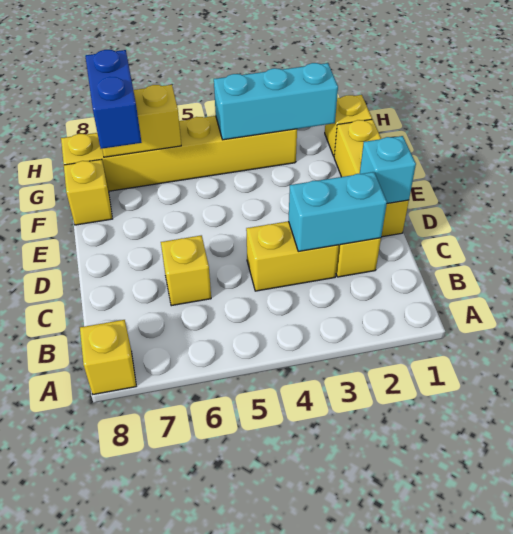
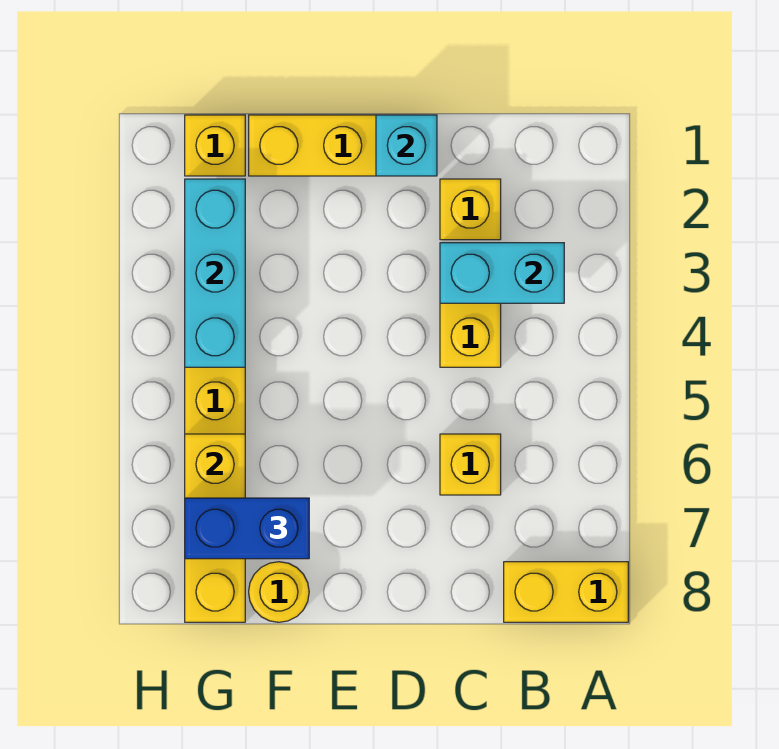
yellow 1x1 brick [80,320,136,394] -> yellow 1x2 brick [504,562,628,622]
cyan 1x2 brick [289,172,387,251] -> cyan 1x2 brick turned to [440,243,564,303]
yellow 1x1 brick [64,159,112,225] -> yellow 1x1 round brick [249,562,309,622]

